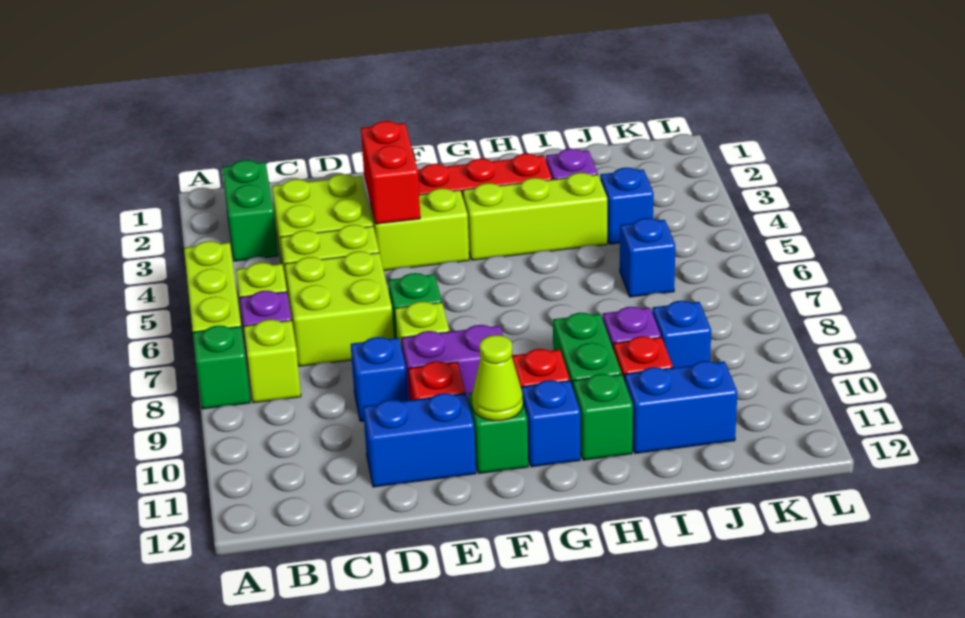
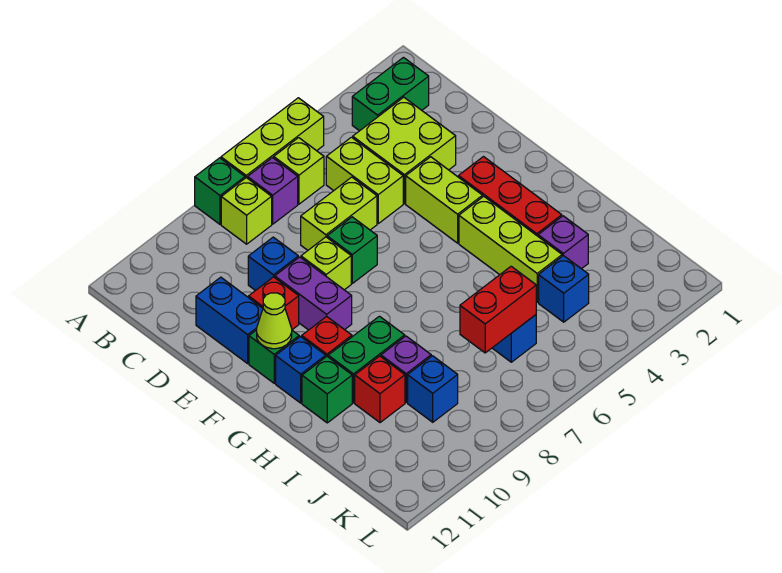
lime 2x2 brick [285,251,394,366] -> lime 1x2 brick [301,177,377,250]
red 1x2 brick [361,121,420,224] -> red 1x2 brick moved to [460,266,536,353]
blue 1x2 brick [624,361,737,454] -> none

